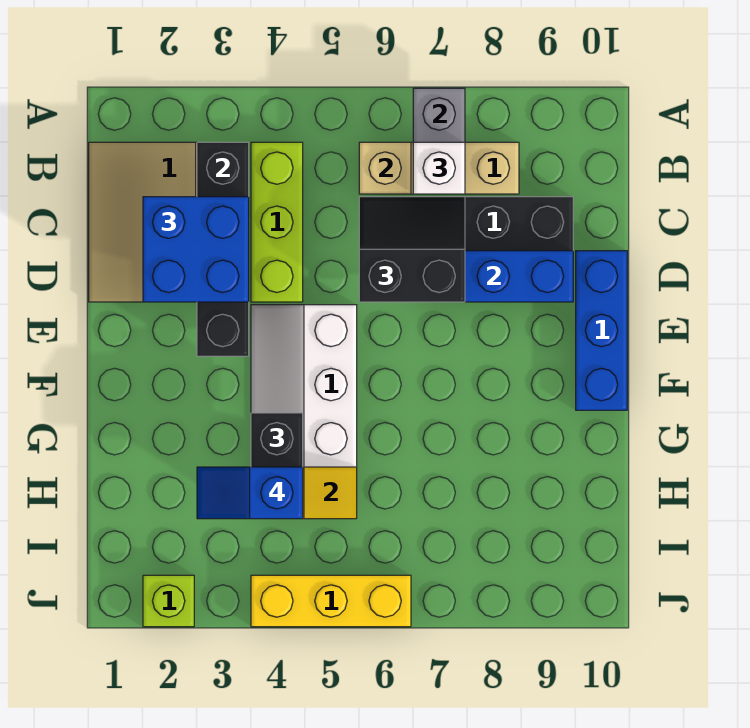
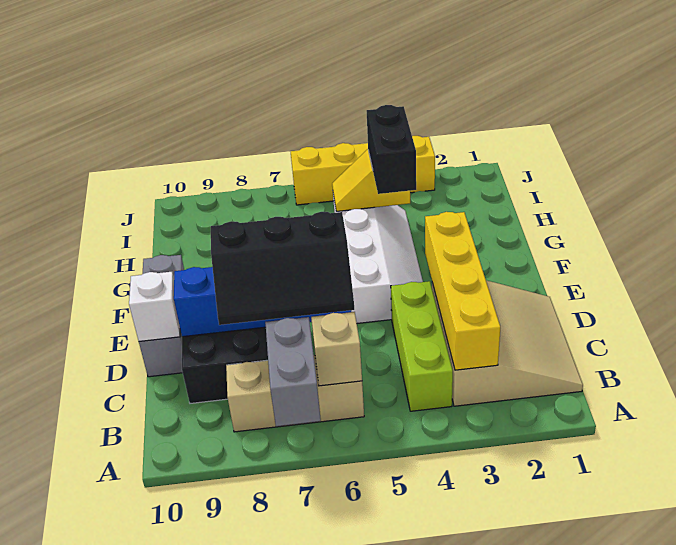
black 1x4 brick [197,142,249,356] -> yellow 1x4 brick [425,212,500,370]
white 1x1 brick [413,142,465,194] -> white 1x1 brick moved to [129,272,180,341]
blue 2x2 brick [143,197,249,302] -> none
black 2x2 slope [359,197,465,302] -> black 2x3 slope [211,212,354,325]
blue 1x3 brick [576,251,627,410] -> grey 1x3 brick [139,255,184,377]
blue 1x2 slope [197,467,303,519] -> none
lime 1x1 brick [143,575,194,627] -> none
yellow 1x3 brick [251,575,411,627] -> yellow 1x4 brick [291,136,435,205]

